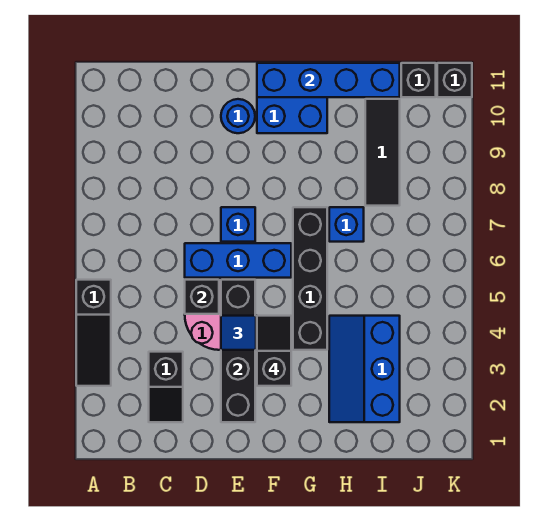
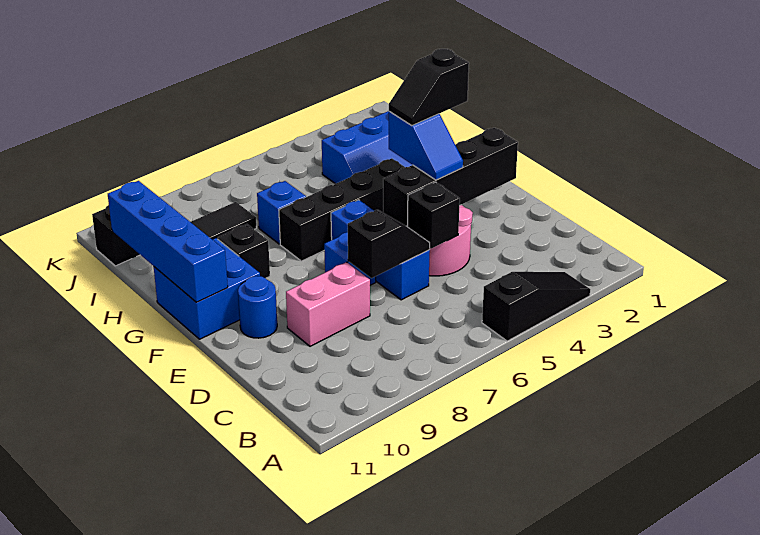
black 1x2 slope [149,352,183,422] -> black 1x2 slope moved to [348,210,430,278]
none -> pink 1x2 brick [286,262,370,346]
black 1x1 brick [437,63,472,97] -> black 1x1 brick moved to [218,224,270,278]

